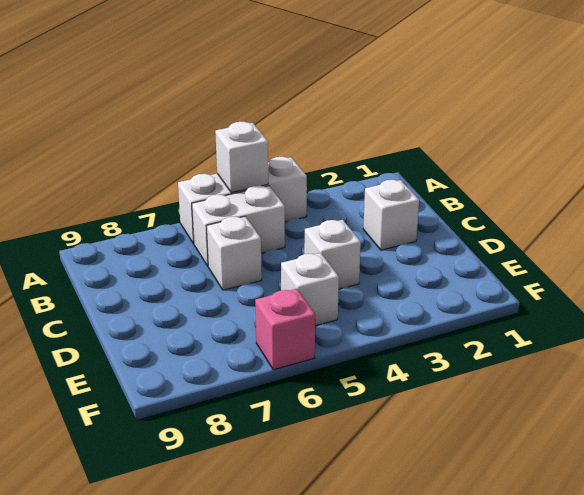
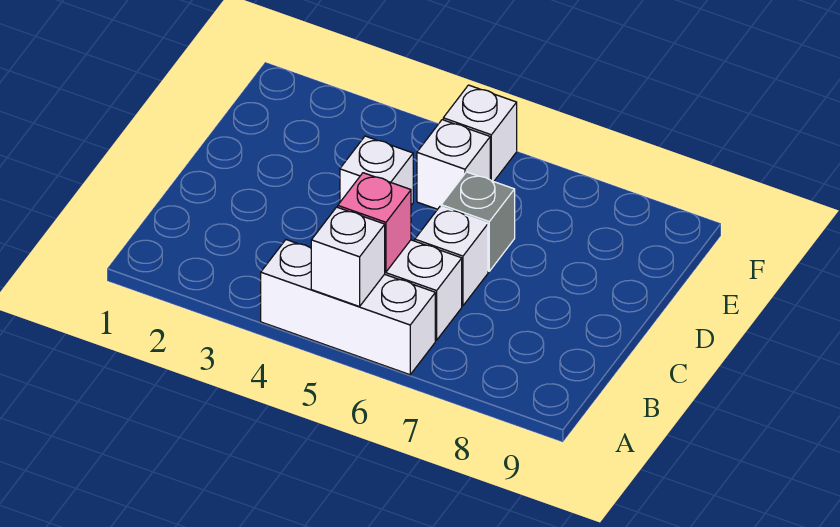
white 1x1 brick [363,180,419,250] -> white 1x1 brick moved to [443,85,517,182]
none -> grey 1x1 brick [441,172,515,271]
pink 1x1 brick [255,289,315,370] -> pink 1x1 brick moved to [338,173,411,272]

